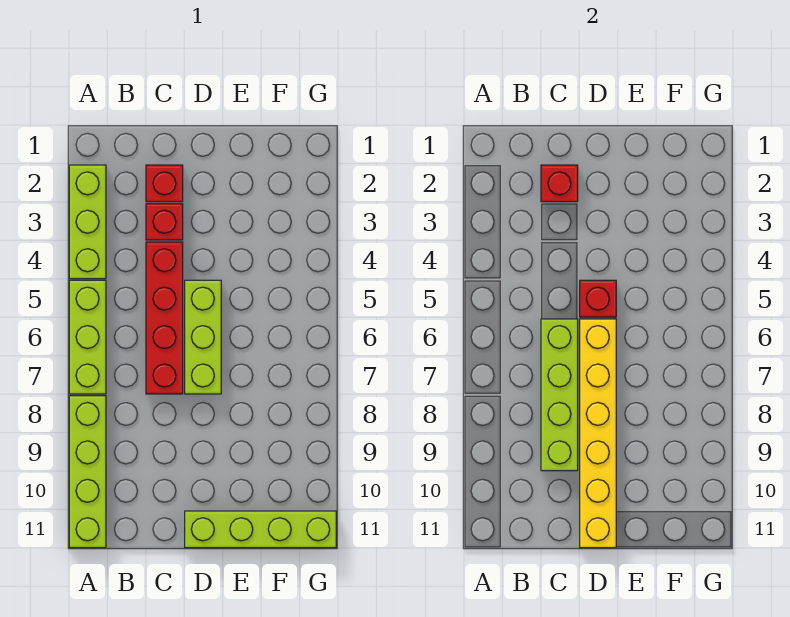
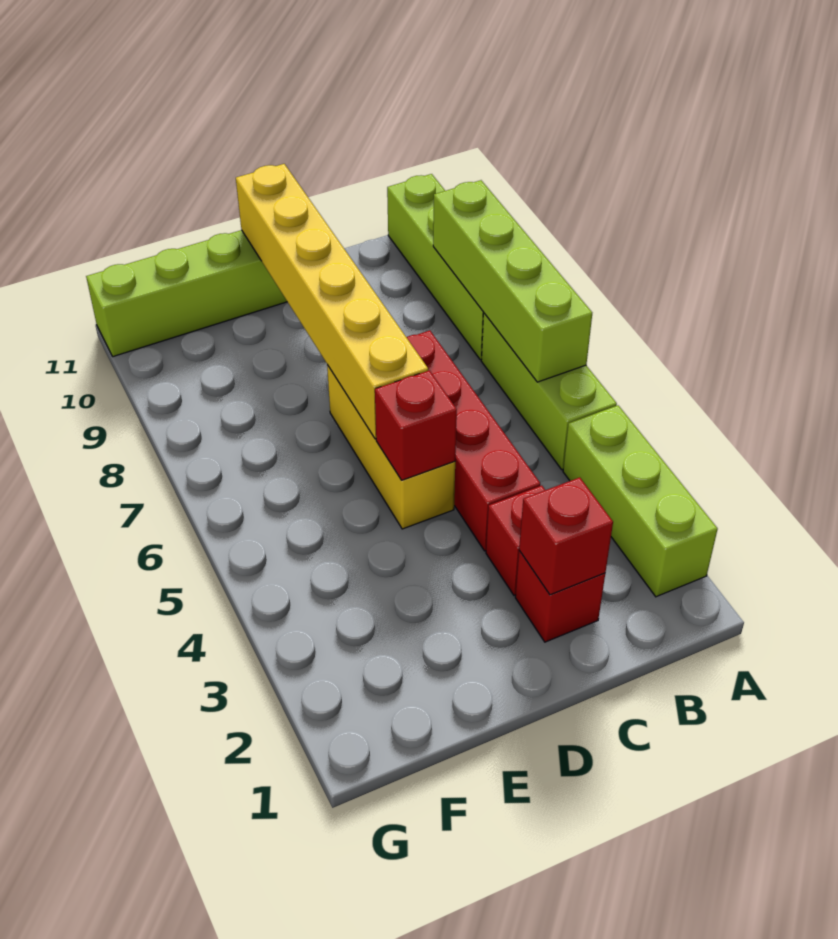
lime 1x4 brick [541,319,578,471] -> lime 1x4 brick moved to [433,180,592,382]
lime 1x3 brick [185,280,221,394] -> yellow 1x3 brick [327,365,455,529]

